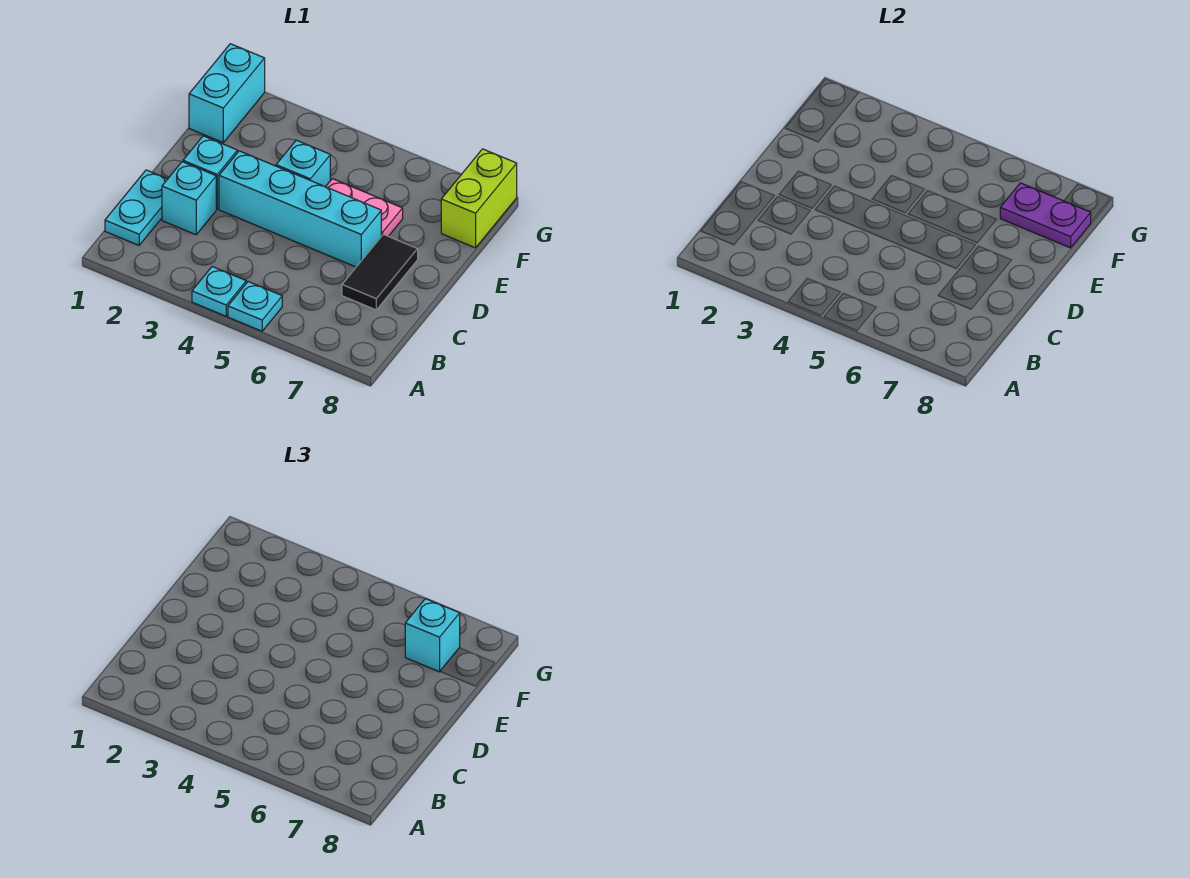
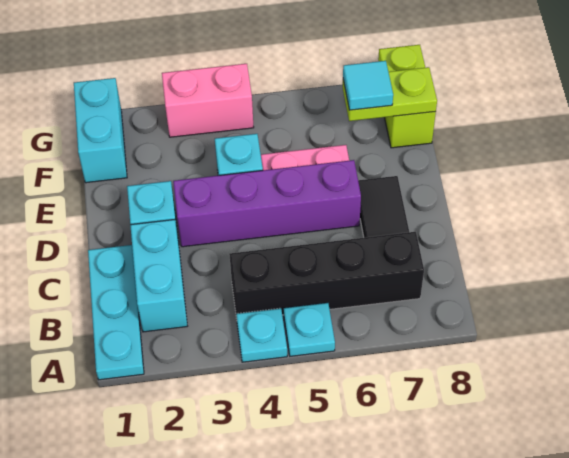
cyan 1x2 plate [105,170,167,245] -> cyan 1x3 plate [88,245,144,380]
none -> black 1x4 brick [229,232,424,315]
cyan 1x1 brick [162,162,216,235] -> cyan 1x2 brick [130,220,187,332]
cyan 1x4 brick [219,151,381,267] -> purple 1x4 brick [173,160,361,247]
purple 1x2 plate [1000,183,1091,248] -> lime 1x2 plate [343,67,437,121]
cyan 1x1 brick [405,599,460,672] -> cyan 1x1 tile [343,61,393,110]
none -> pink 1x2 brick [162,64,254,137]

